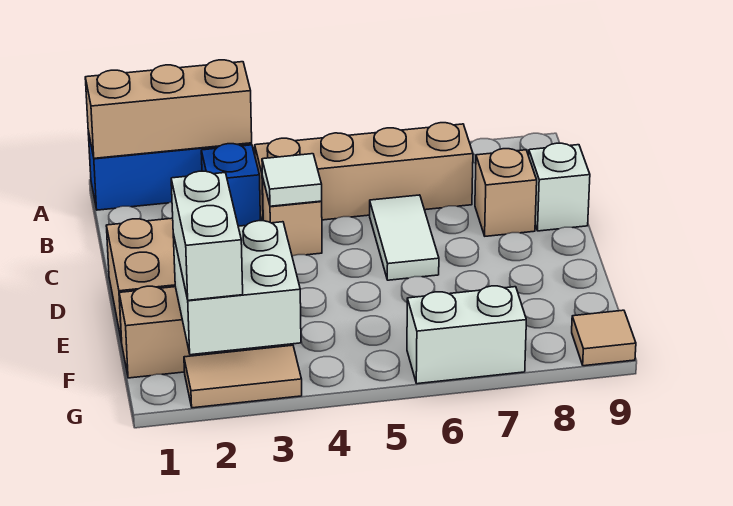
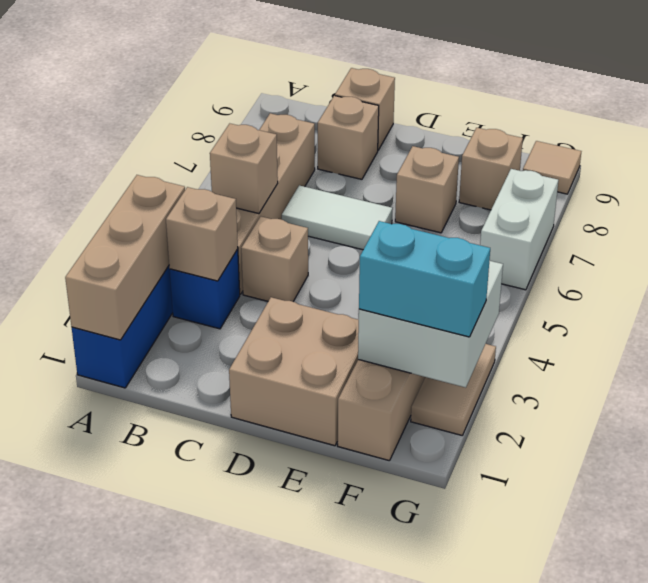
none -> tan 1x1 brick [166,187,238,281]
none -> tan 1x1 brick [210,124,278,214]
white 1x1 tile [262,154,322,206] -> none
white 1x1 brick [529,143,590,231] -> tan 1x1 brick [335,68,395,150]
none -> tan 1x1 brick [395,146,459,233]
white 1x2 brick [171,171,243,300] -> cyan 1x2 brick [359,221,490,337]
none -> tan 1x1 brick [459,128,523,210]

